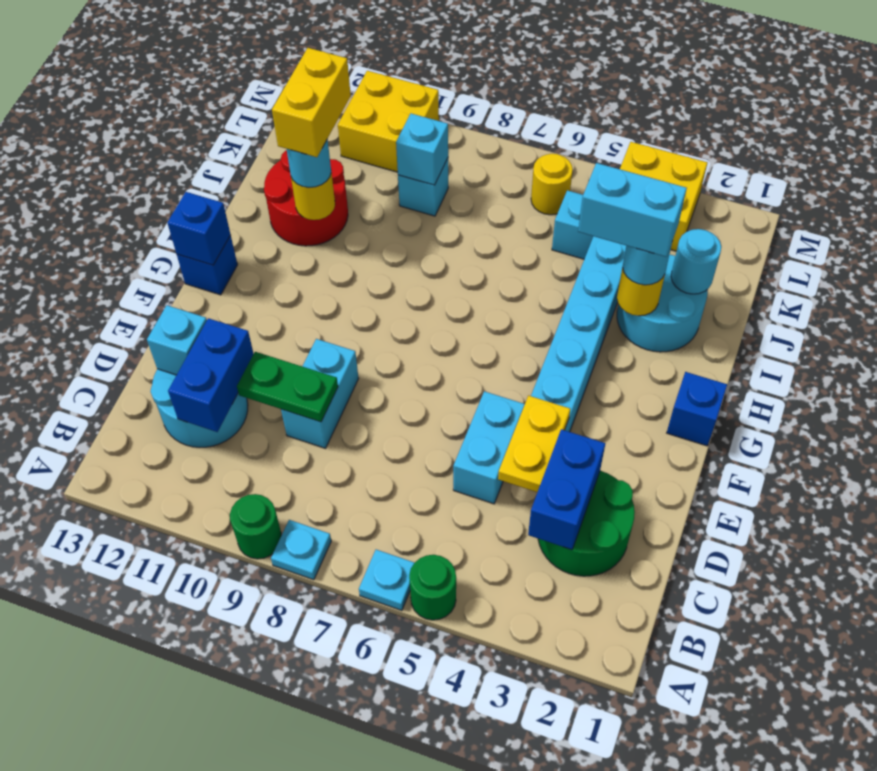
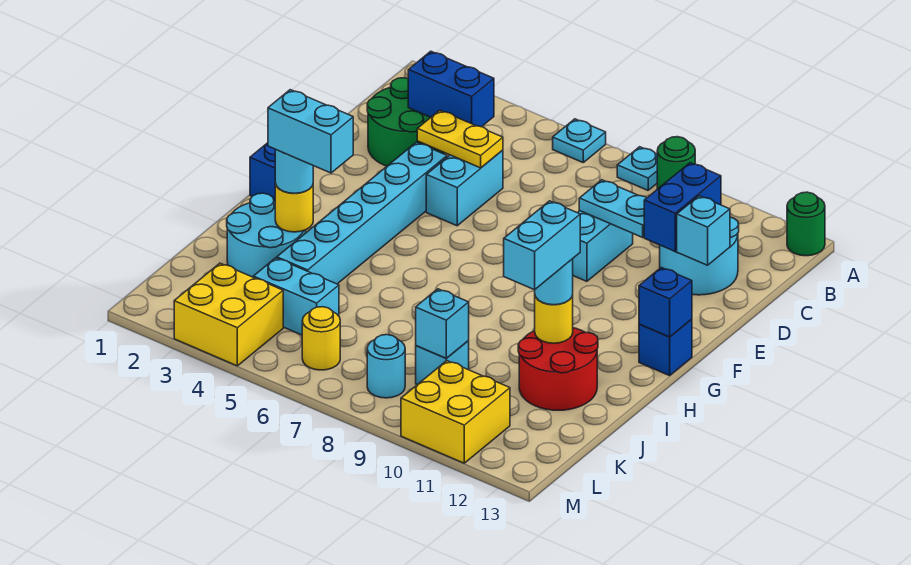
green 1x1 round brick [409,555,456,620] -> green 1x1 round brick moved to [787,192,825,256]
blue 1x2 brick [528,429,605,550] -> blue 1x2 brick turned to [408,51,494,127]
yellow 1x2 plate [498,396,570,492] -> yellow 1x2 plate turned to [417,110,503,168]
green 1x2 plate [237,352,338,422] -> cyan 1x2 plate [579,180,646,237]
yellow 1x2 brick [272,48,351,157] -> cyan 1x2 brick [504,201,580,290]
cyan 1x1 round brick [671,229,721,294] -> cyan 1x1 round brick moved to [367,335,405,398]

